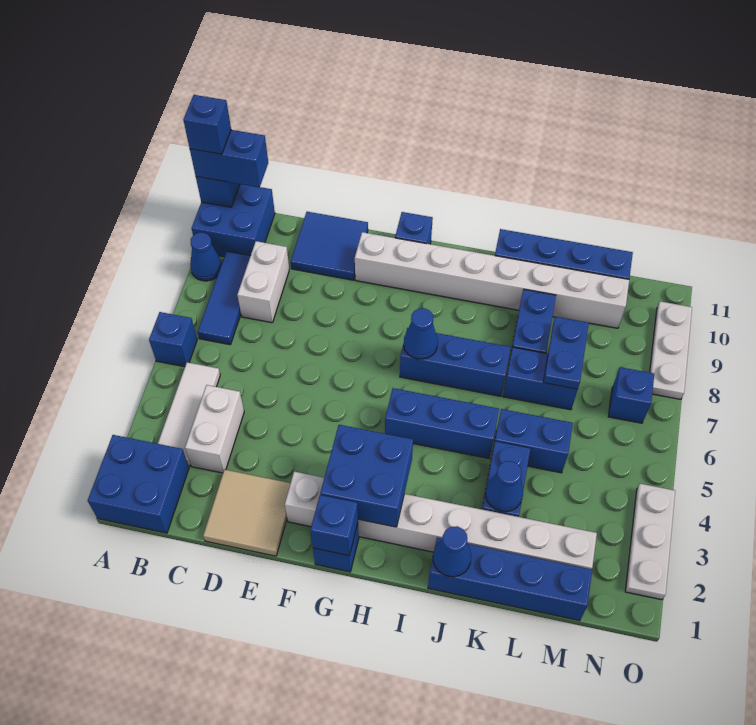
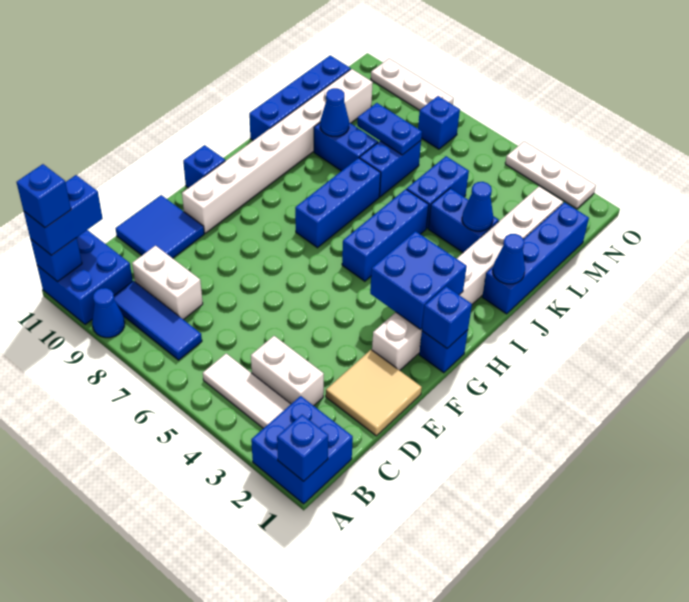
blue 1x1 brick [149,312,197,367] -> blue 1x1 brick moved to [277,415,328,481]
blue 1x1 cone [404,308,438,359] -> blue 1x1 cone moved to [320,88,349,136]

